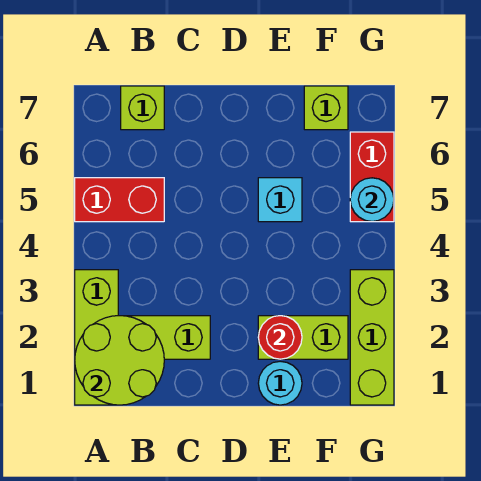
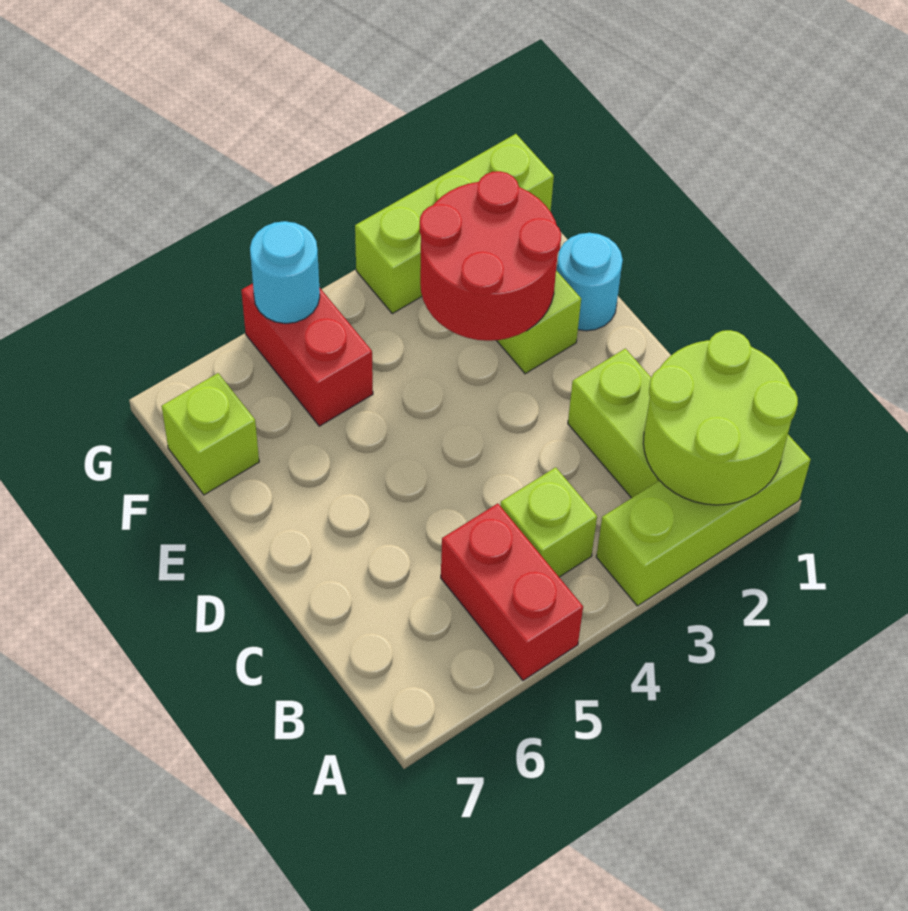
lime 1x1 brick [121,86,164,130] -> lime 1x1 brick moved to [500,467,597,577]
red 1x1 round brick [258,316,302,359] -> red 2x2 round brick [420,171,561,341]
cyan 1x1 brick [258,178,302,222] -> none
red 1x2 brick [350,132,394,222] -> red 1x2 brick turned to [241,283,373,426]

